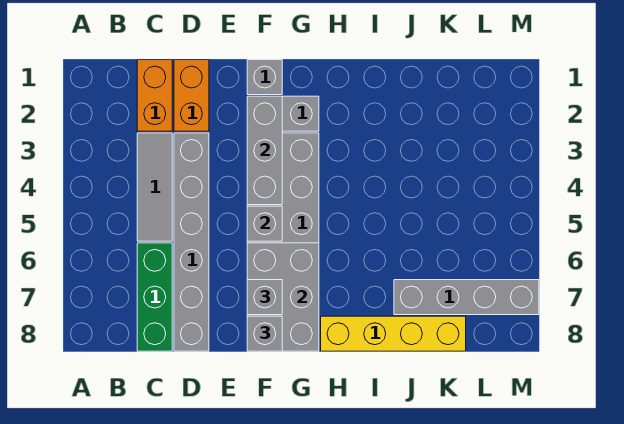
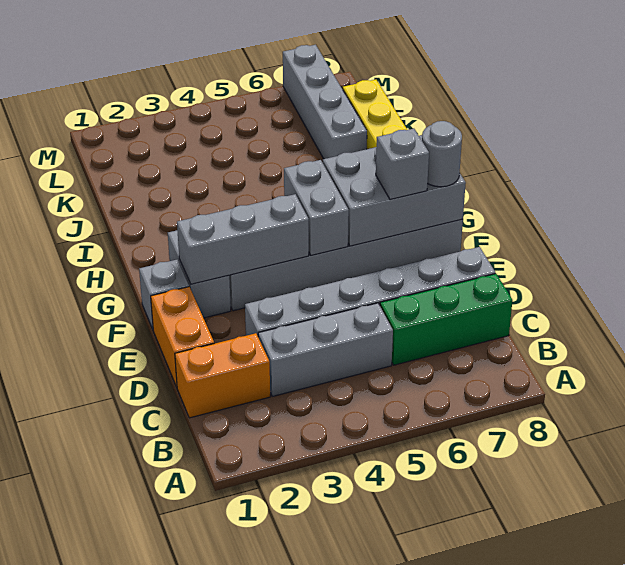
grey 1x3 tile [137,133,172,241] -> grey 1x3 brick [258,303,393,396]
orange 1x2 brick [174,60,209,131] -> orange 1x2 brick turned to [151,287,214,387]
grey 1x1 brick [247,206,282,241] -> grey 1x2 brick [284,160,349,256]
grey 1x1 brick [247,316,282,351] -> grey 1x1 round brick [422,121,462,187]

